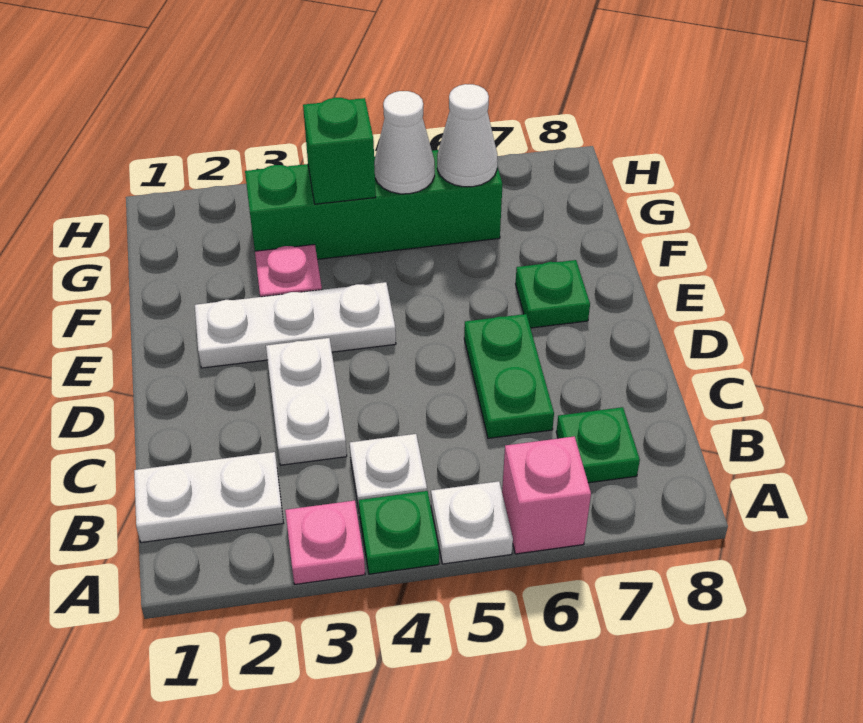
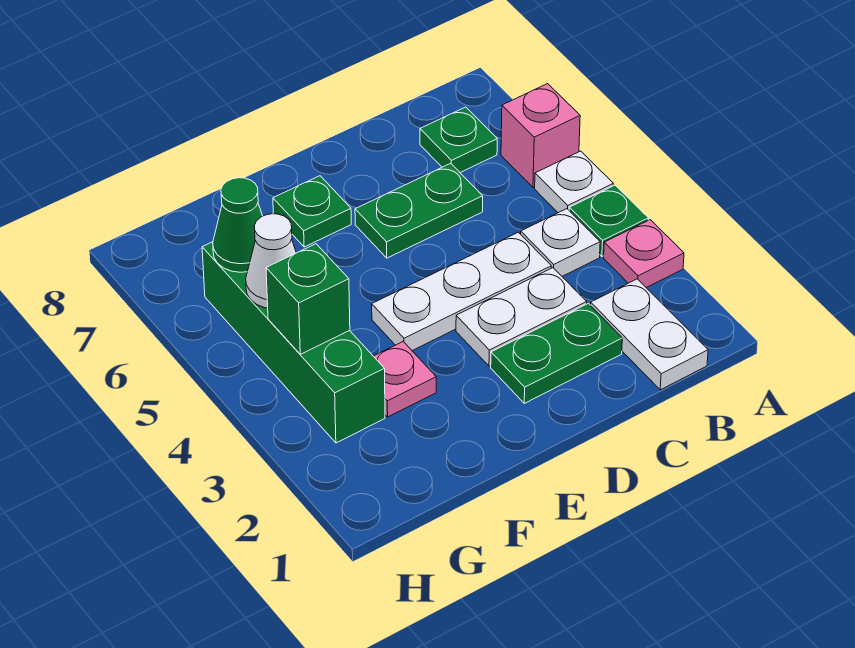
none -> green 1x2 plate [491,303,622,403]
white 1x3 plate [195,282,396,368] -> white 1x3 plate turned to [372,232,551,351]
white 1x1 cone [437,84,498,187] -> green 1x1 cone [213,178,262,272]

